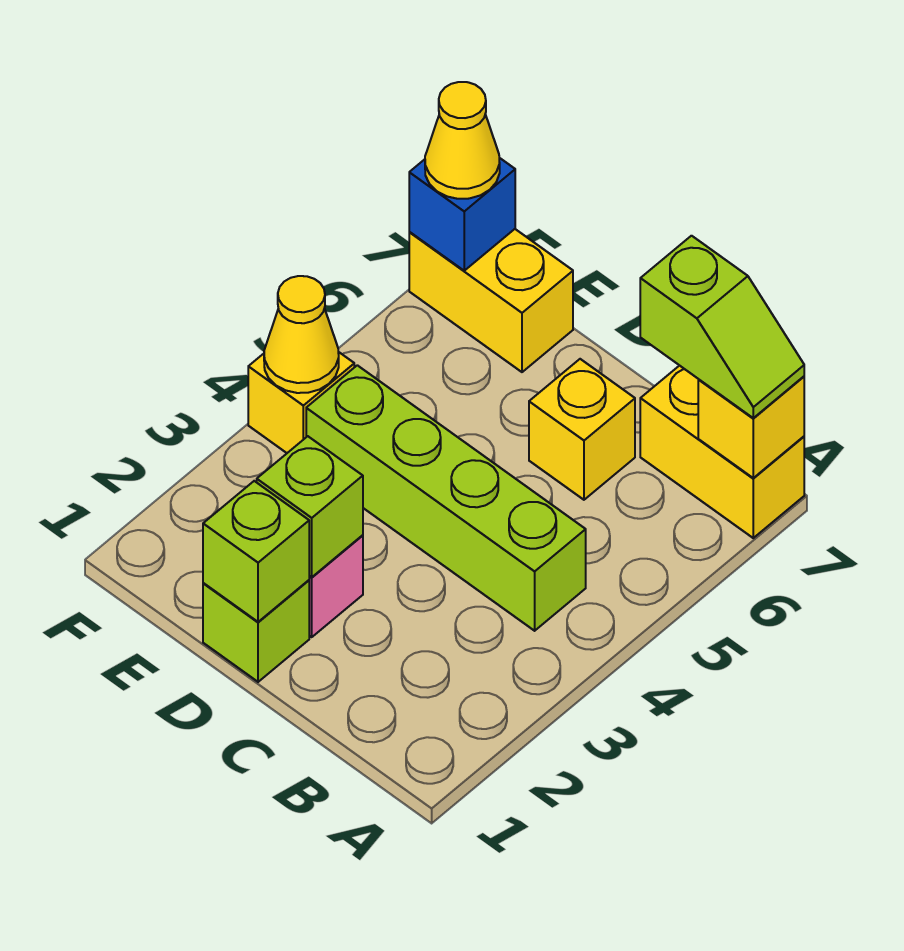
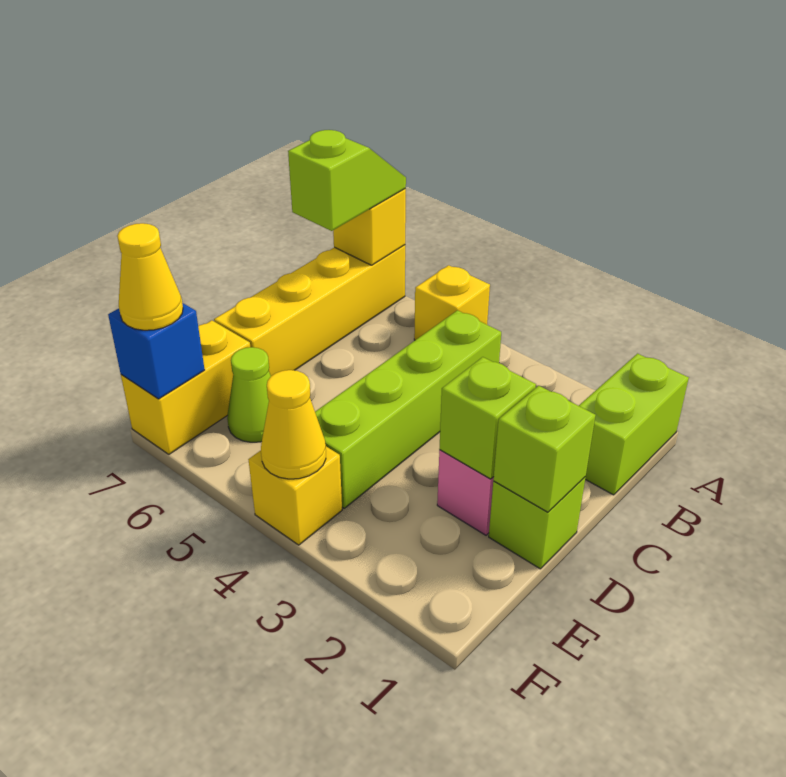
none -> lime 1x2 brick [579,354,689,495]
yellow 1x2 brick [640,365,804,538] -> yellow 1x4 brick [214,245,405,376]
yellow 1x1 brick [529,359,635,500] -> yellow 1x1 brick moved to [414,265,490,340]
none -> lime 1x1 cone [227,347,271,442]

